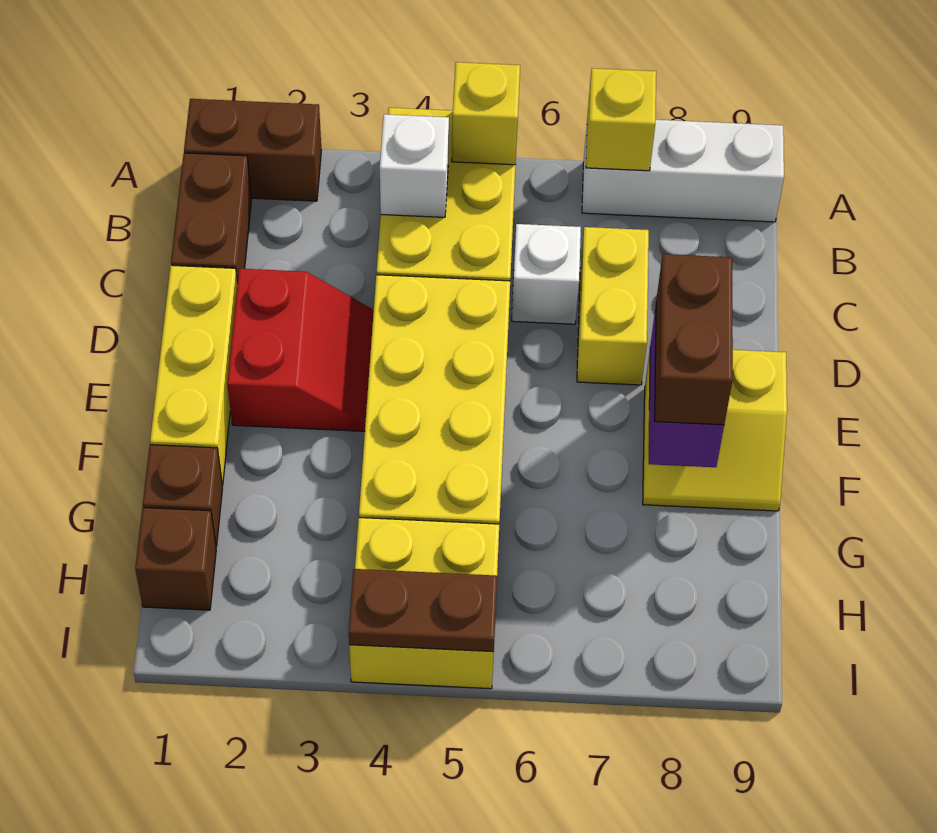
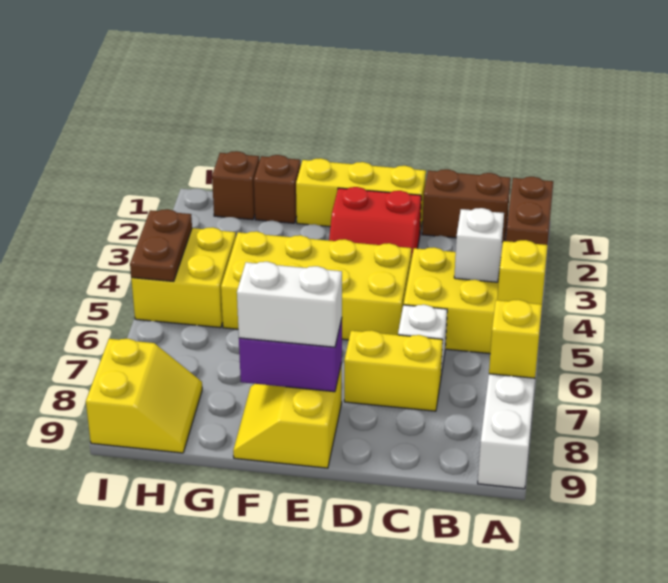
brown 1x2 brick [655,254,733,425] -> white 1x2 brick [237,262,342,347]
none -> yellow 2x2 slope [86,339,202,453]

